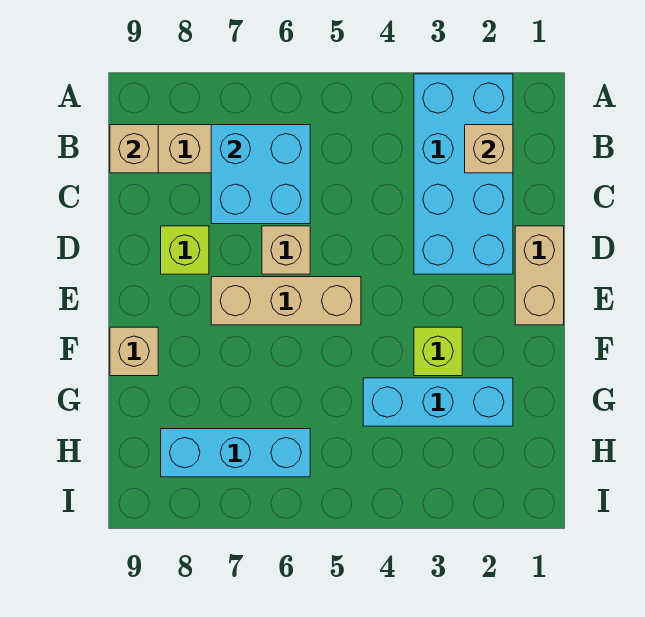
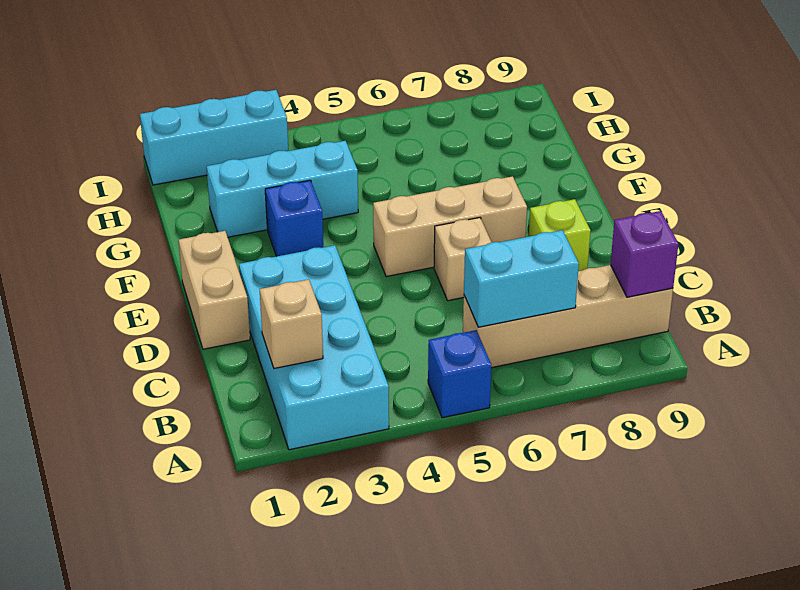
none -> blue 1x1 brick [428,330,491,418]
cyan 2x2 brick [211,125,310,224] -> cyan 1x2 brick [464,230,579,327]
tan 1x1 brick [110,125,158,173] -> purple 1x1 brick [610,211,678,297]
lime 1x1 brick [414,327,462,376] -> blue 1x1 brick [265,180,323,256]
tan 1x1 brick [110,327,158,376] -> none
cyan 1x3 brick [161,429,310,477] -> cyan 1x3 brick moved to [140,90,288,185]

